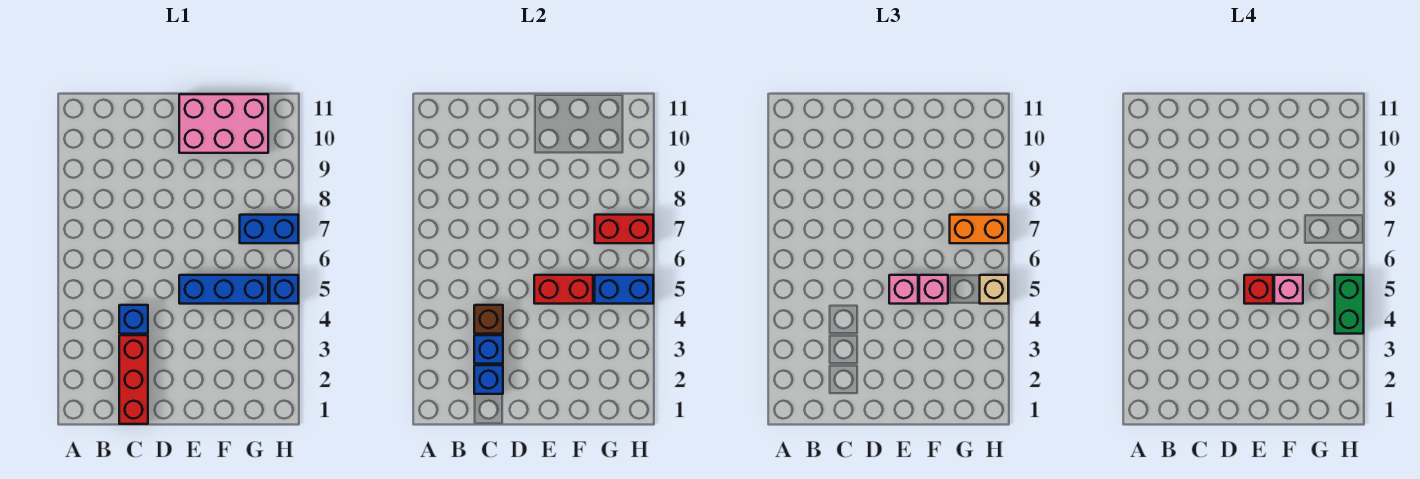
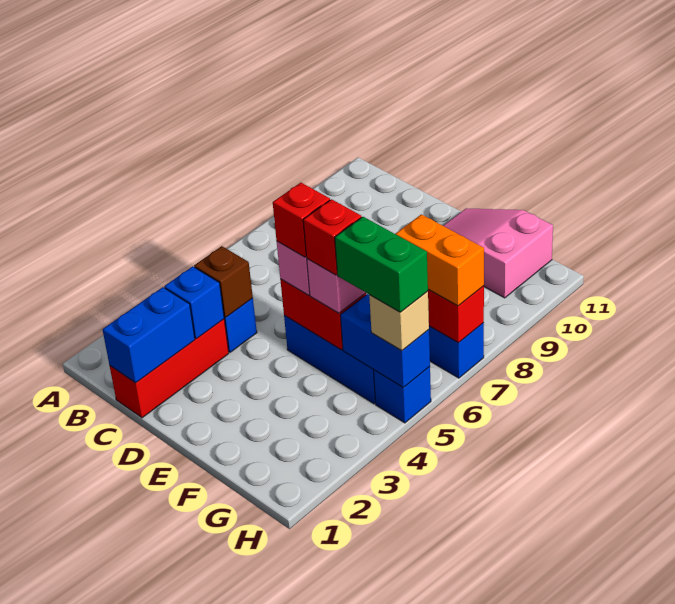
blue 1x1 brick [474,365,503,394] -> blue 1x2 brick [103,287,195,383]
pink 2x3 brick [179,94,268,153] -> pink 2x3 slope [443,208,553,298]
pink 1x1 brick [1274,275,1303,304] -> red 1x1 brick [303,199,362,275]
green 1x2 brick [1335,275,1363,334] -> green 1x2 brick turned to [335,217,428,312]

